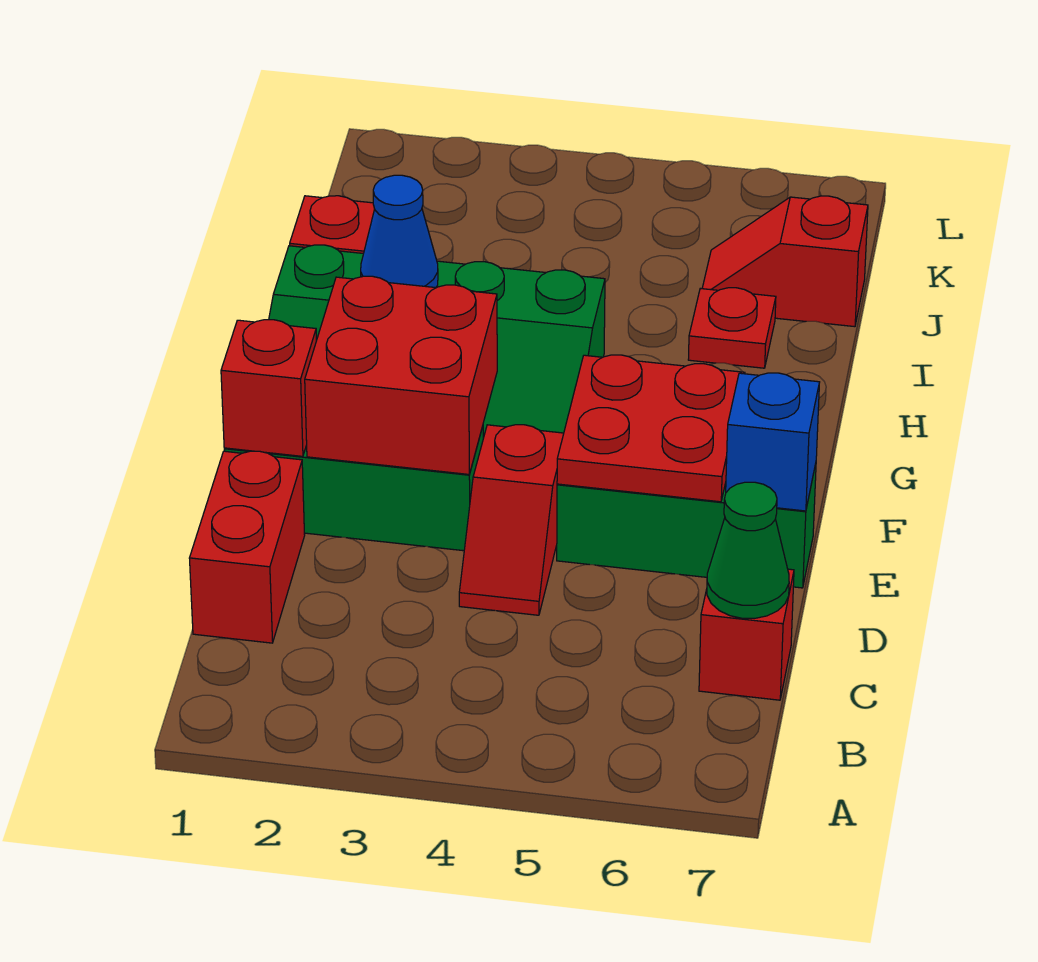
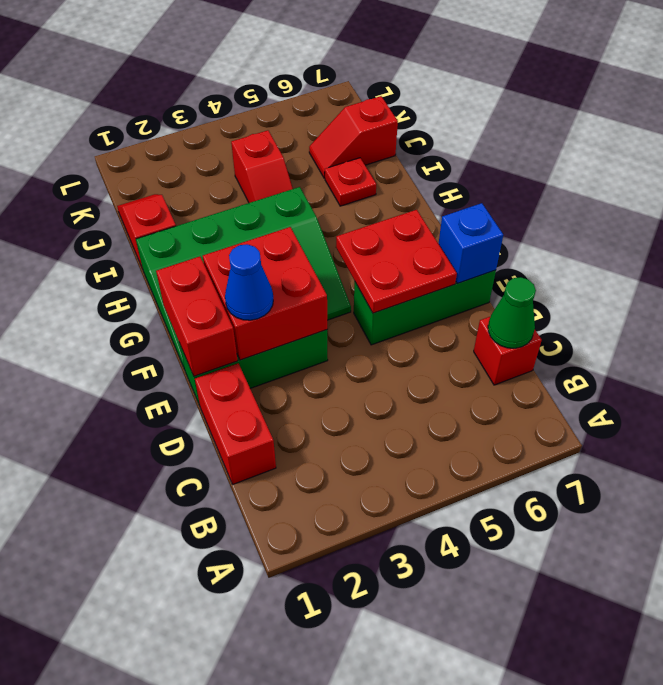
red 1x2 slope [459,425,564,615] -> red 1x2 slope moved to [231,130,293,203]
red 1x1 brick [221,320,317,456] -> red 1x2 brick [156,257,238,376]
blue 1x1 cone [361,175,438,288] -> blue 1x1 cone moved to [225,244,273,320]

